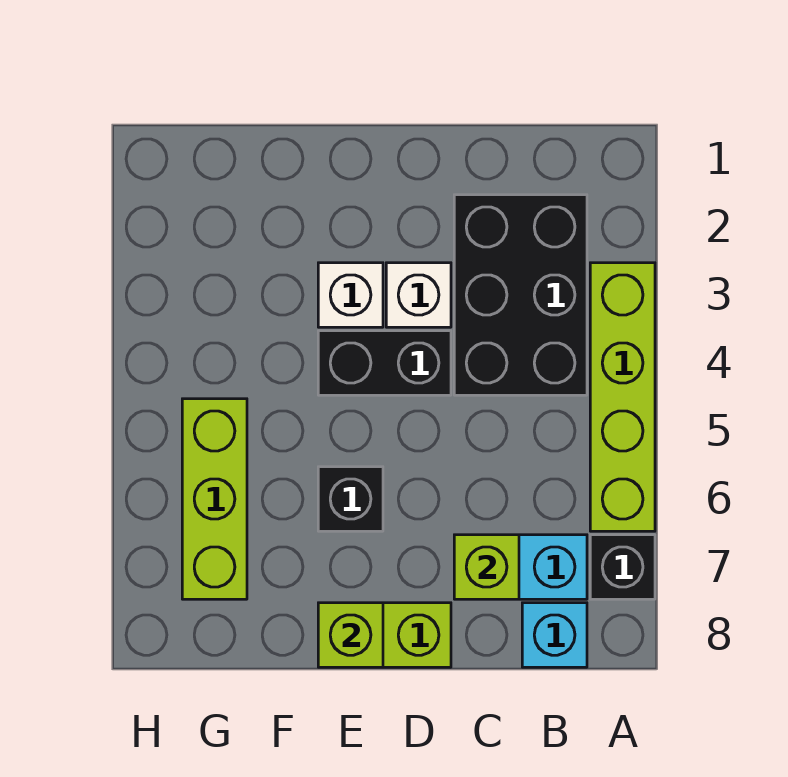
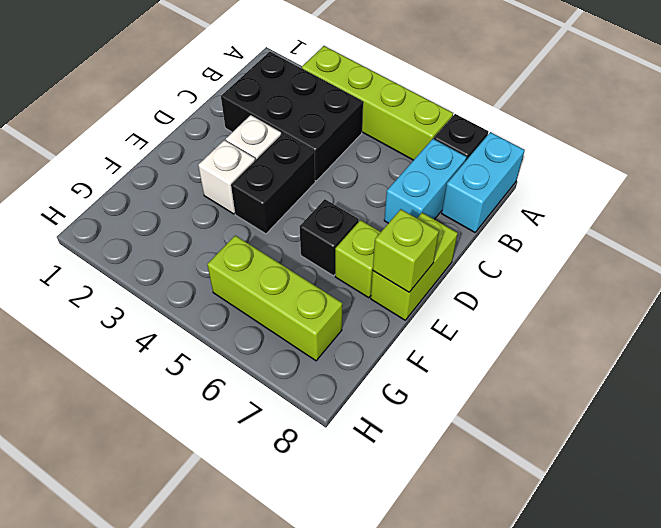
cyan 1x1 brick [522,603,587,667] -> cyan 1x2 brick [442,132,525,232]
lime 1x1 brick [454,535,519,599] -> lime 1x1 brick moved to [335,220,380,298]

